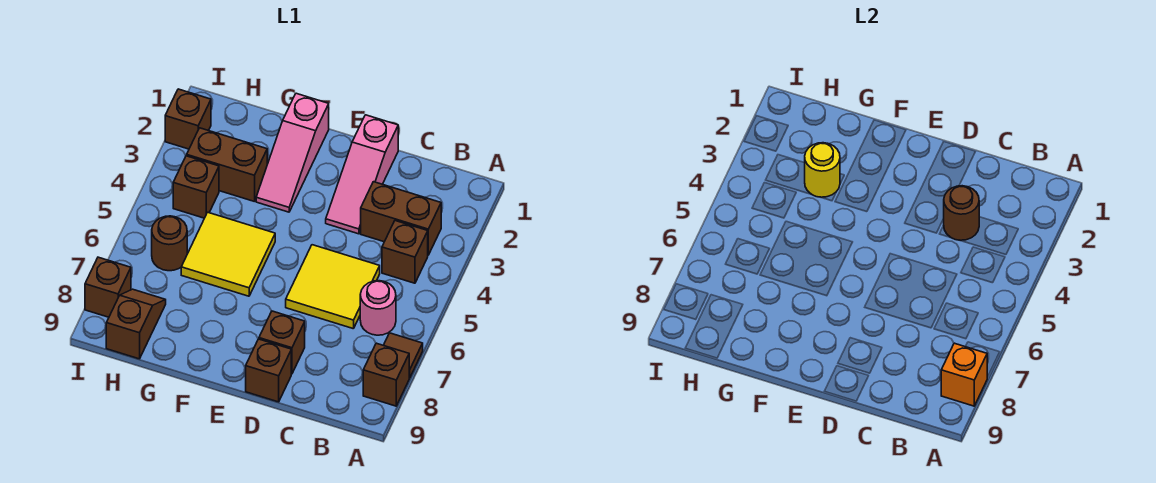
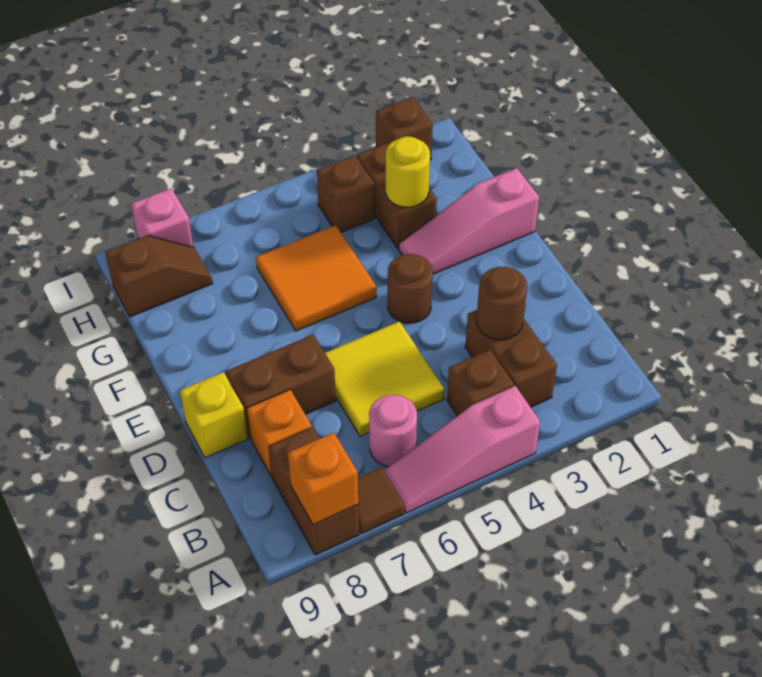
brown 1x1 brick [363,343,409,406] -> brown 1x2 brick [269,427,359,555]
none -> orange 1x1 brick [247,390,312,476]
pink 1x3 slope [326,115,398,234] -> pink 1x3 slope moved to [384,386,540,513]
brown 1x1 brick [259,311,305,374] -> brown 1x2 brick [226,335,336,438]
brown 1x1 brick [246,339,291,402] -> yellow 1x1 brick [180,372,248,458]
yellow 2x2 tile [181,212,275,296] -> orange 2x2 tile [256,225,377,331]
brown 1x1 round brick [152,216,187,271] -> brown 1x1 round brick moved to [388,254,433,323]
brown 1x1 brick [85,257,131,317] -> pink 1x1 brick [131,188,193,247]

